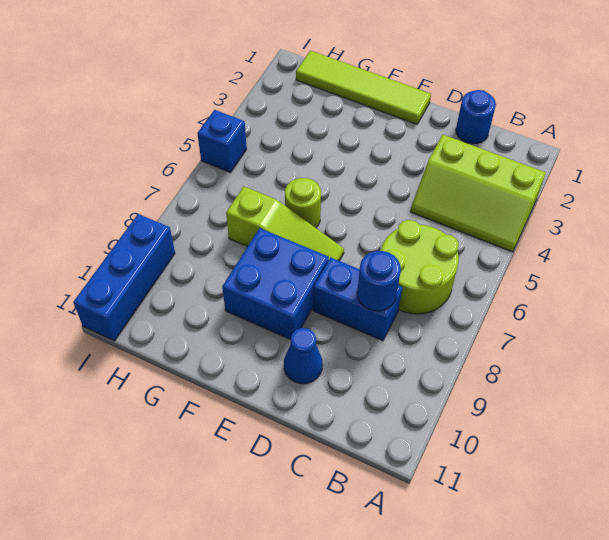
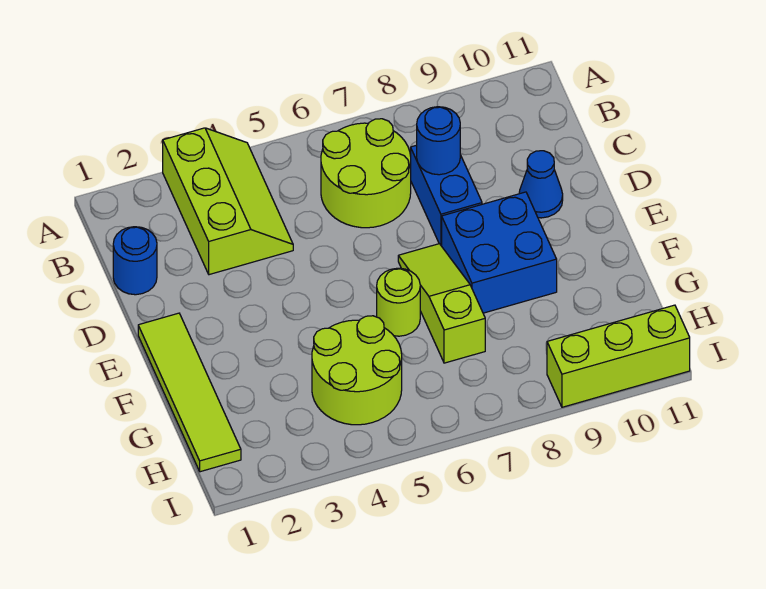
none -> lime 2x2 round brick [312,316,402,425]
blue 1x1 brick [197,110,247,172] -> none
blue 1x3 brick [73,214,175,341] -> lime 1x3 brick [547,305,690,407]

